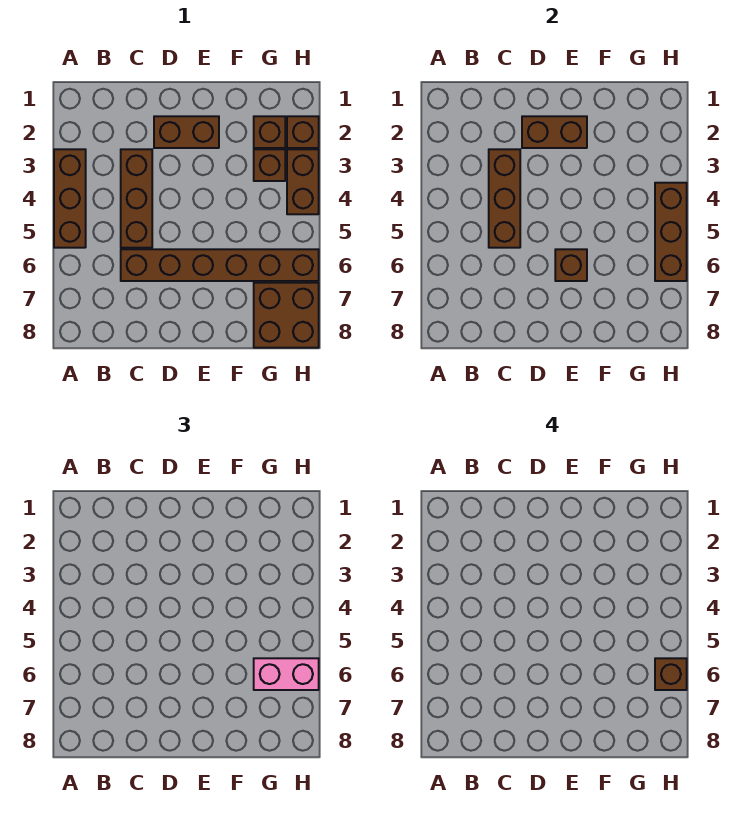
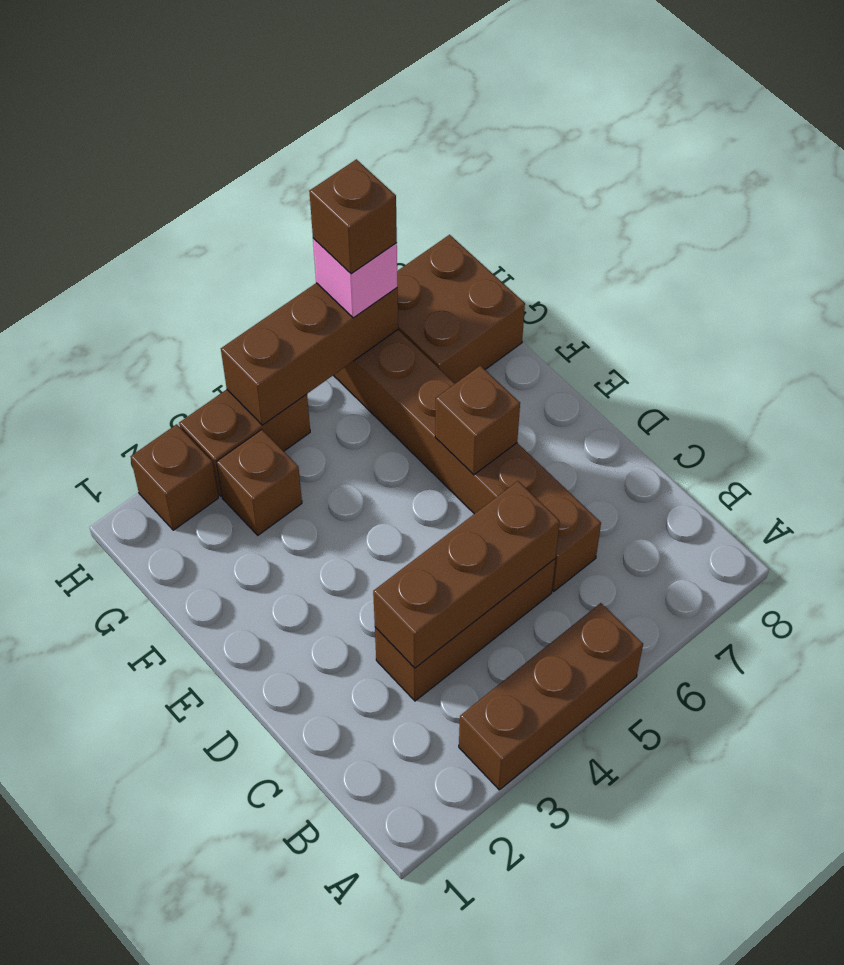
brown 1x2 brick [154,116,219,148] -> none
brown 1x2 brick [522,116,587,148] -> none
brown 1x1 brick [254,116,285,148] -> none
pink 1x2 brick [254,658,319,690] -> pink 1x1 brick [313,238,398,318]

